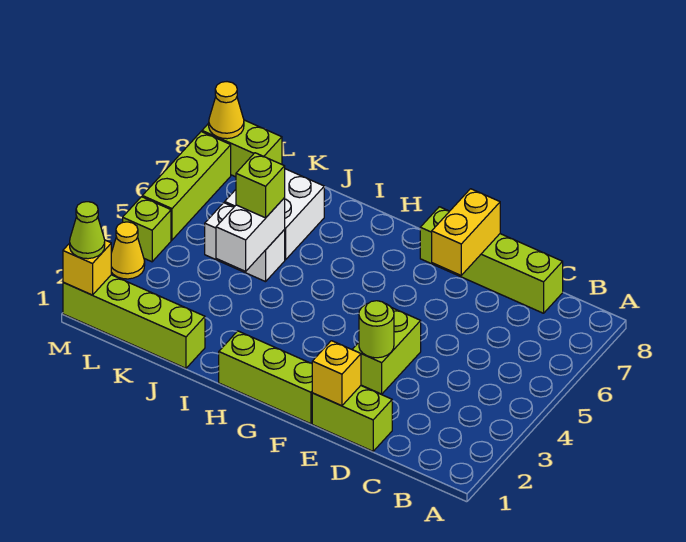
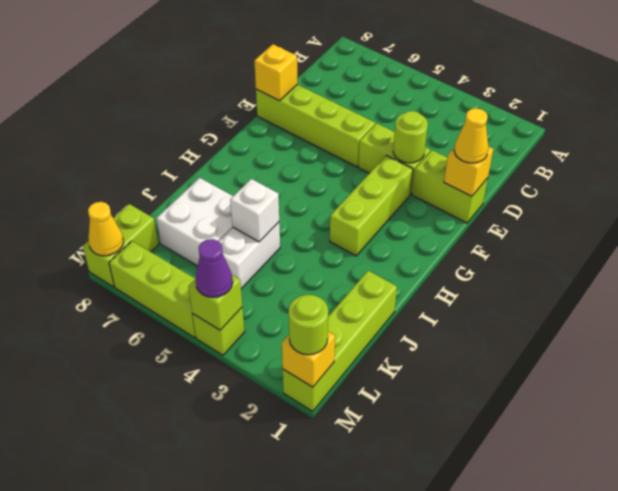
lime 1x4 brick [420,207,563,313] -> lime 1x4 brick turned to [256,85,375,167]
lime 1x2 brick [312,386,392,451] -> lime 1x2 brick turned to [412,150,488,223]
yellow 1x2 brick [432,189,500,275] -> yellow 1x1 brick [254,44,297,101]
lime 1x3 brick [219,331,312,424] -> lime 1x3 brick moved to [330,156,413,256]
white 1x2 brick [216,198,285,271] -> white 1x1 brick [230,179,279,242]
lime 1x1 brick [236,153,285,218] -> lime 1x1 brick moved to [188,275,242,330]
lime 1x1 cone [70,202,105,259] -> lime 1x1 round brick [289,295,328,355]
yellow 1x1 cone [111,222,145,279] -> yellow 1x1 cone moved to [454,108,488,163]
none -> purple 1x1 cone [195,239,233,297]

